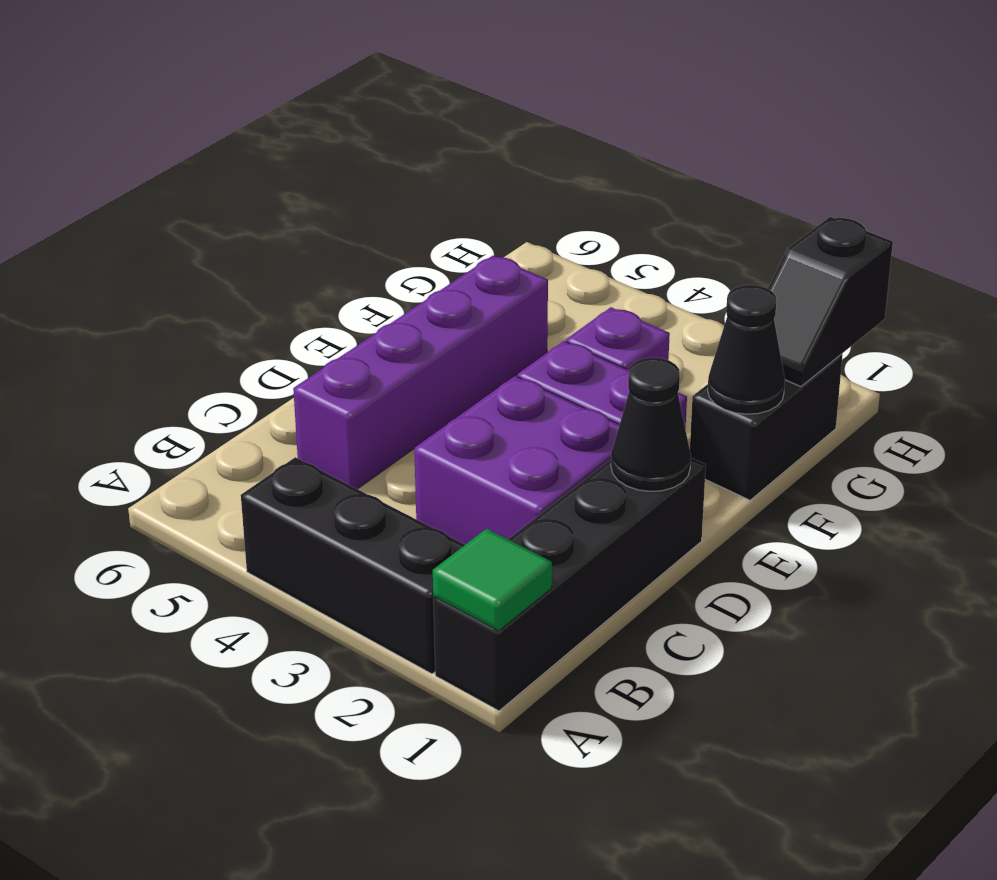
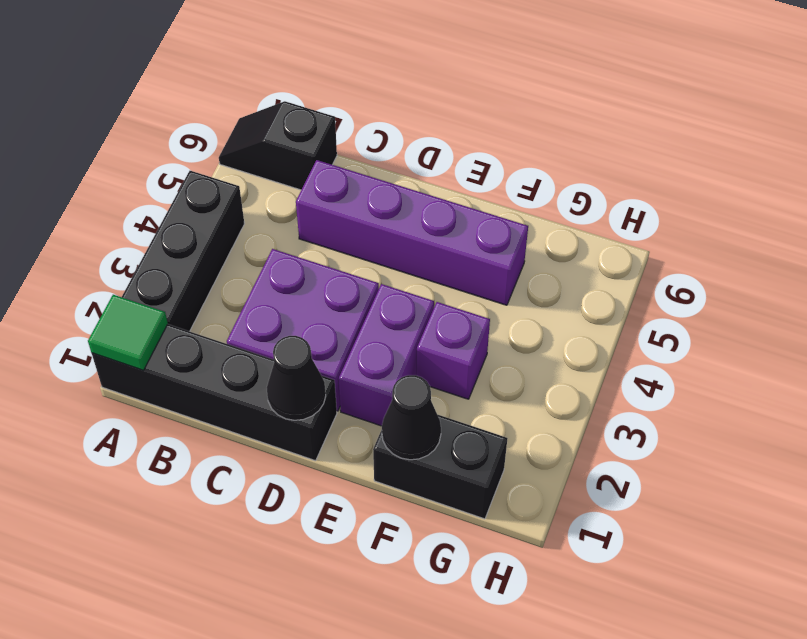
black 1x2 slope [768,217,893,387] -> black 1x2 slope moved to [219,101,337,190]

